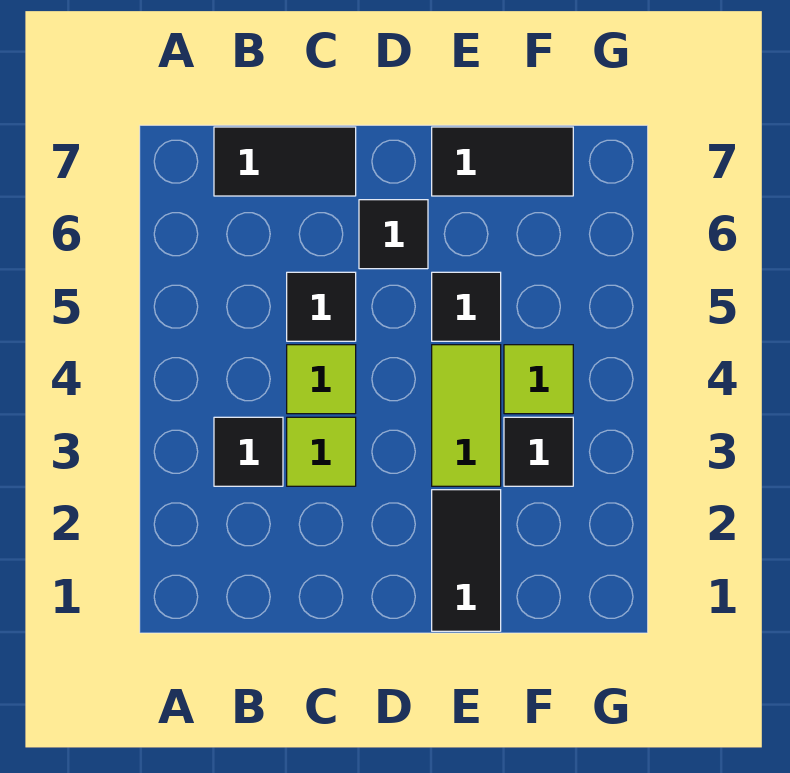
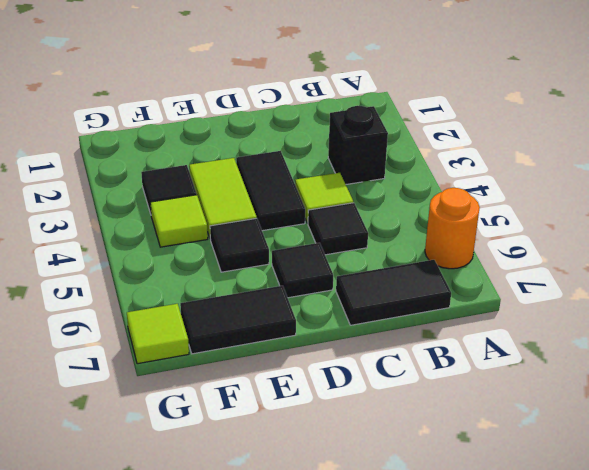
none -> orange 1x1 round brick [425,188,480,269]
black 1x1 tile [214,417,283,486] -> black 1x1 brick [328,106,388,184]
lime 1x1 tile [287,417,356,486] -> lime 1x1 tile moved to [127,304,189,364]
black 1x2 tile [432,490,501,631] -> black 1x2 tile moved to [236,151,305,231]

